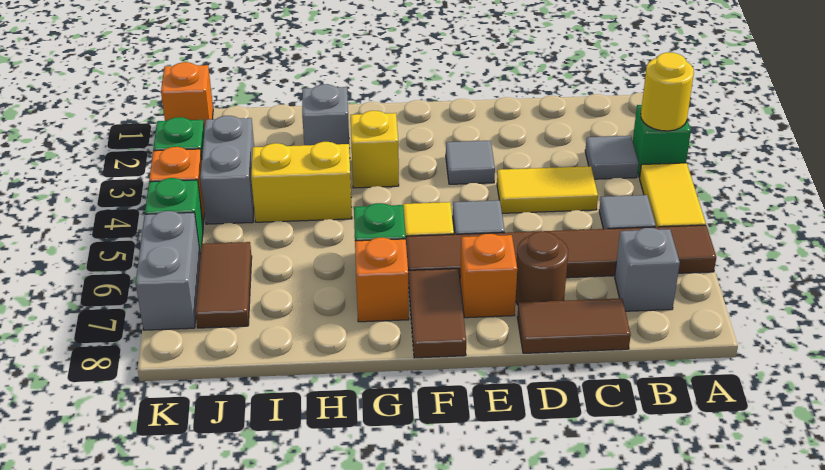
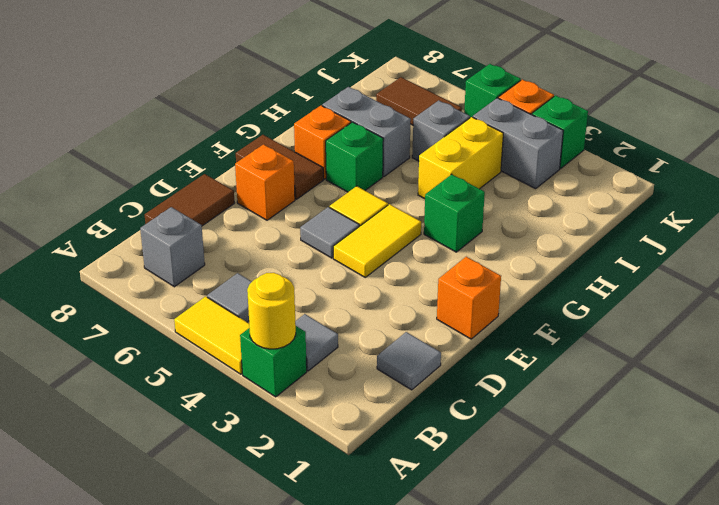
brown 1x6 tile [406,225,716,283] -> none
yellow 1x2 tile [497,166,598,213] -> yellow 1x2 tile moved to [333,204,421,277]
brown 1x1 round brick [516,232,568,305] -> none
grey 1x1 tile [446,141,495,184] -> grey 1x1 tile moved to [377,332,441,390]
yellow 1x1 brick [350,111,399,188] -> green 1x1 brick [424,174,485,252]
grey 1x1 brick [302,84,350,153] -> grey 1x1 brick moved to [412,100,470,161]
orange 1x1 brick [161,62,213,130] -> orange 1x1 brick moved to [437,257,501,339]
grey 1x2 brick [136,211,200,330] -> grey 1x2 brick moved to [322,87,411,176]

